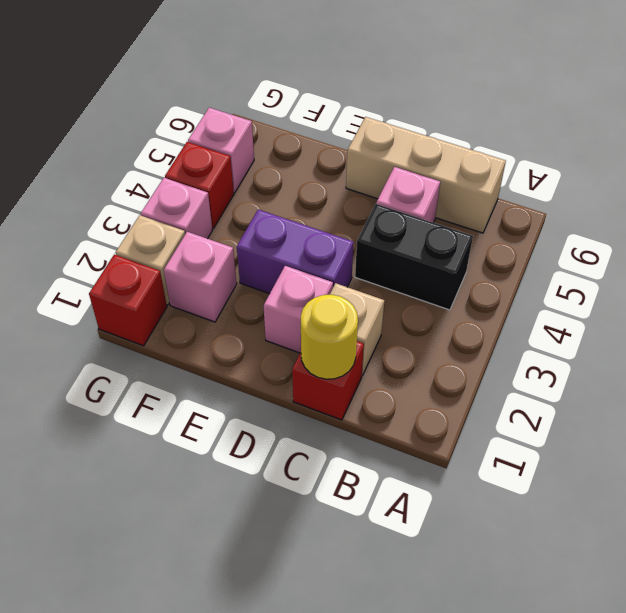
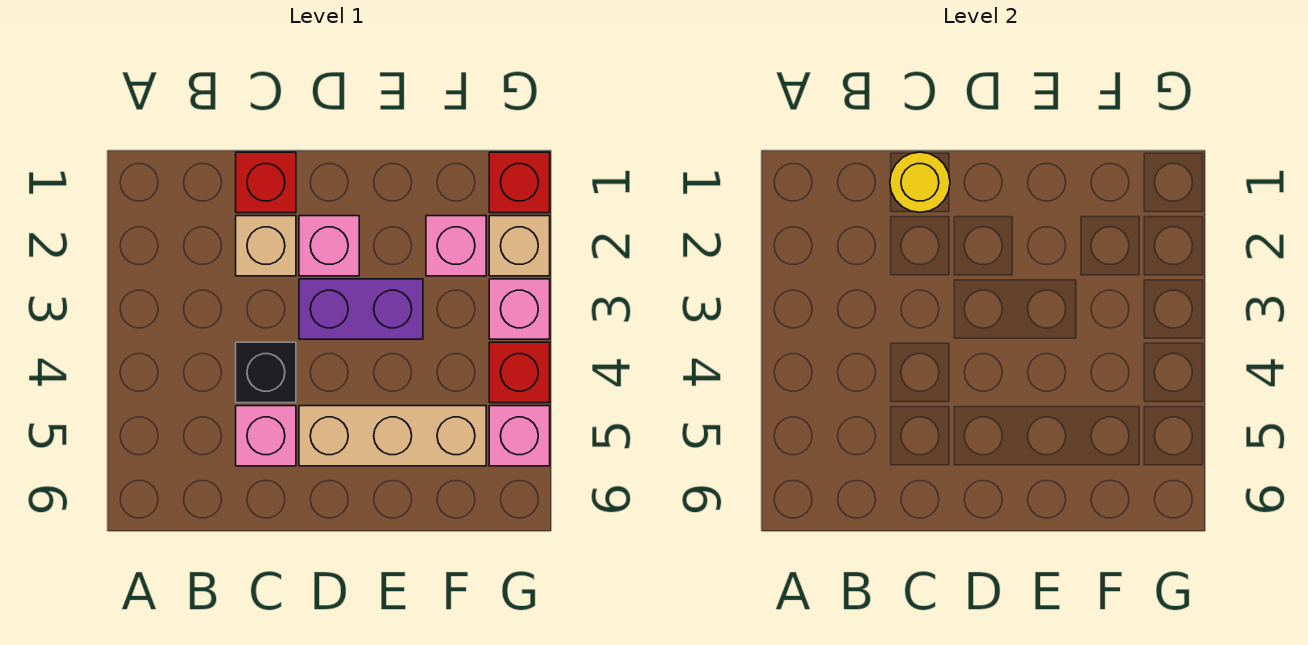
black 1x2 brick [355,204,473,310] -> black 1x1 brick [236,342,296,403]
tan 1x3 brick [346,117,506,233] -> tan 1x3 brick moved to [299,406,486,466]

